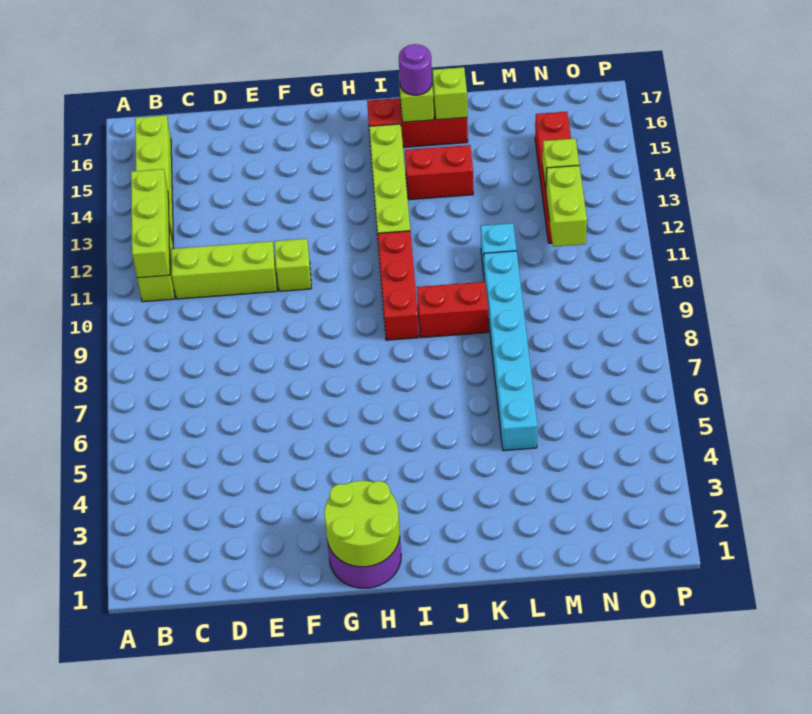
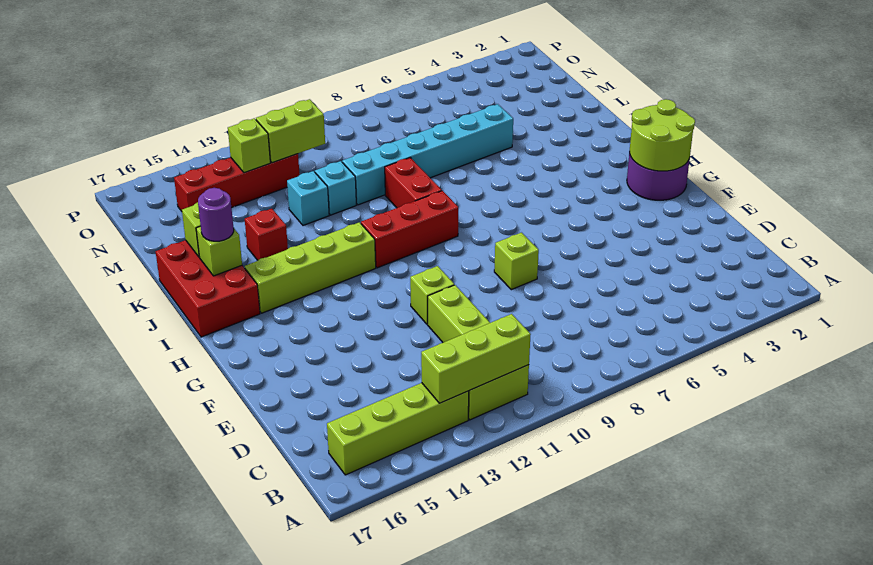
none -> lime 1x1 brick [494,233,539,290]
red 1x3 brick [367,98,468,147] -> red 2x3 brick [156,240,260,337]
red 1x2 brick [405,145,473,200] -> red 1x1 brick [245,209,288,260]
none -> cyan 1x1 brick [287,171,329,225]

